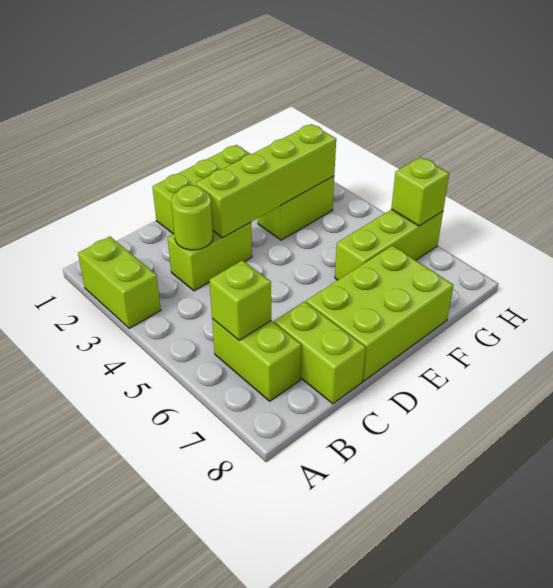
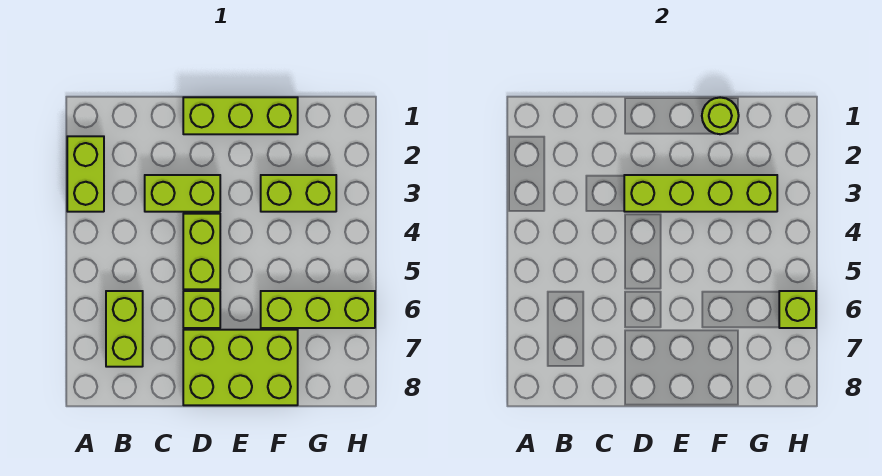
lime 1x1 brick [209,260,271,340] -> lime 1x1 brick moved to [183,291,220,328]
lime 1x1 round brick [171,185,213,250] -> lime 1x1 round brick moved to [702,98,739,134]
lime 1x2 brick [274,301,366,404] -> lime 1x2 brick moved to [183,214,220,289]

